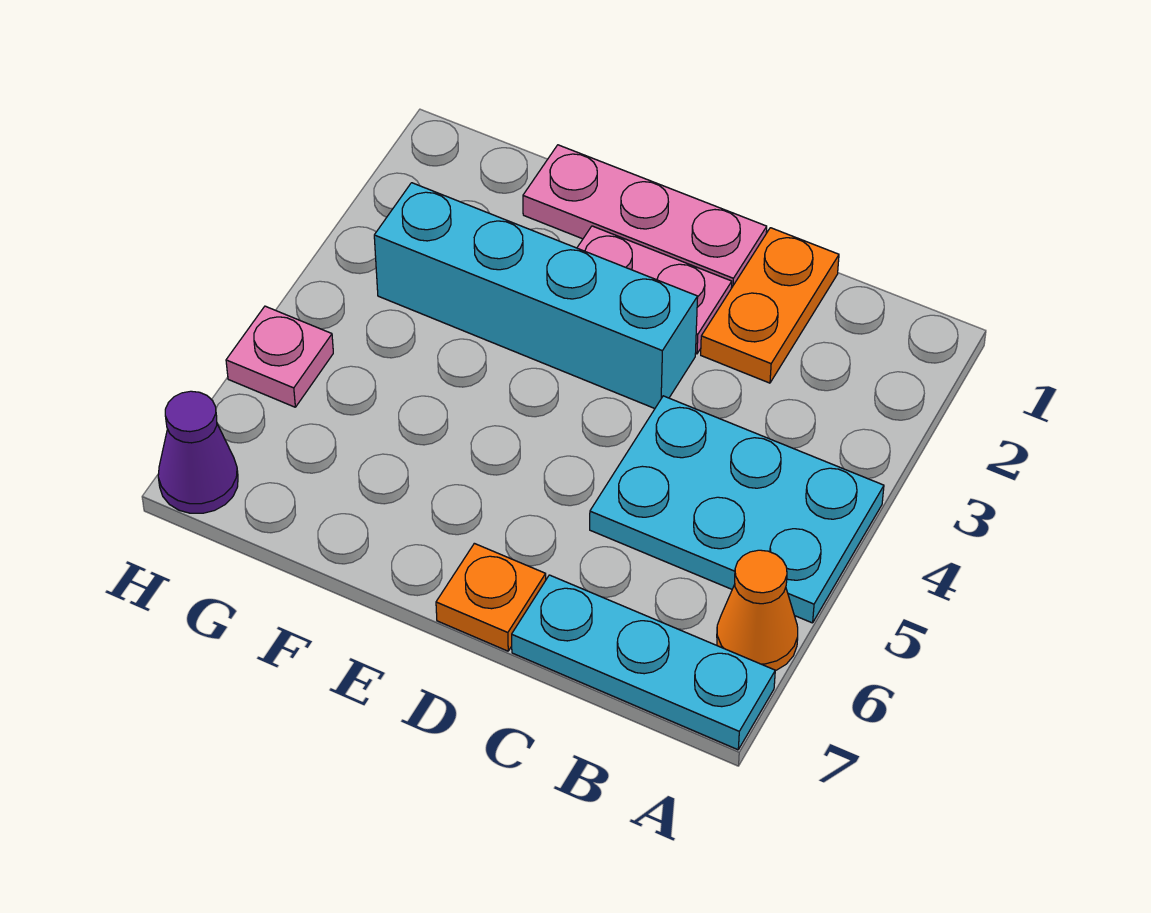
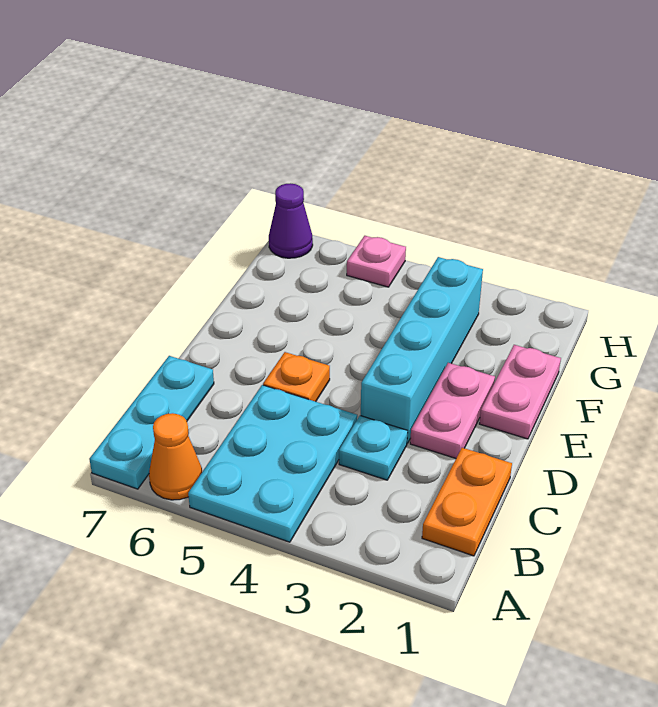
orange 1x2 plate [701,228,839,383] -> orange 1x2 plate turned to [422,448,512,556]
none -> cyan 1x1 plate [339,416,408,480]
pink 1x3 plate [523,145,767,288] -> pink 1x2 plate [479,345,561,439]
orange 1x1 plate [436,543,546,651] -> orange 1x1 plate moved to [263,352,330,402]

